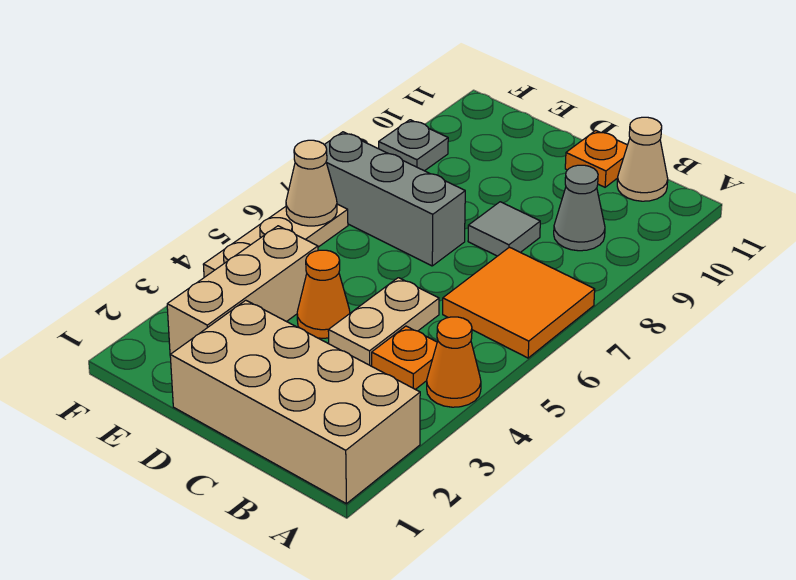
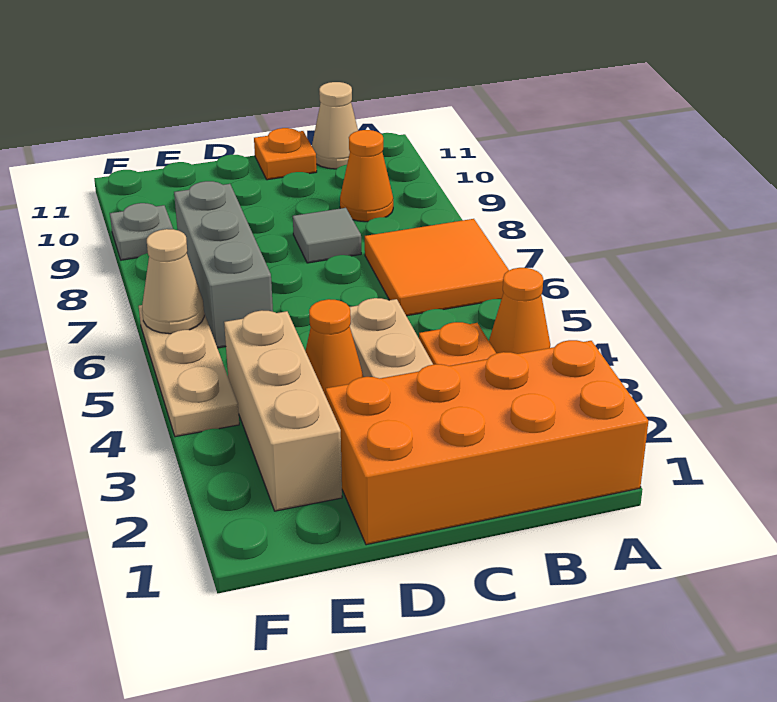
tan 2x4 brick [170,300,420,504] -> orange 2x4 brick [326,340,648,545]
grey 1x1 cone [554,165,605,251] -> orange 1x1 cone [340,130,393,222]
grey 1x3 brick [324,132,465,266] -> grey 1x3 brick turned to [174,181,273,348]

